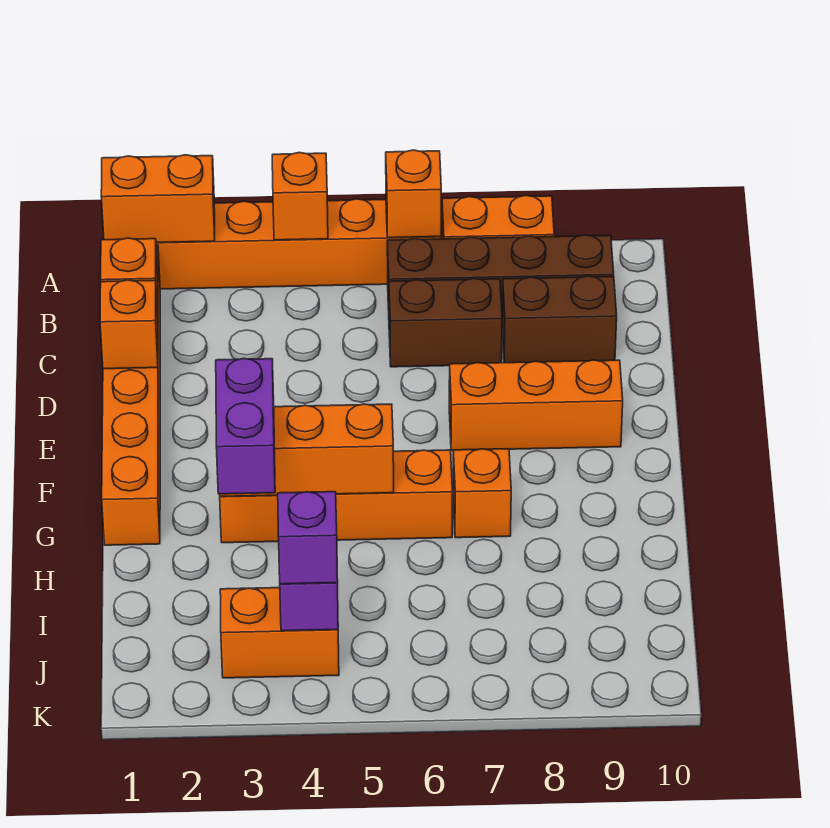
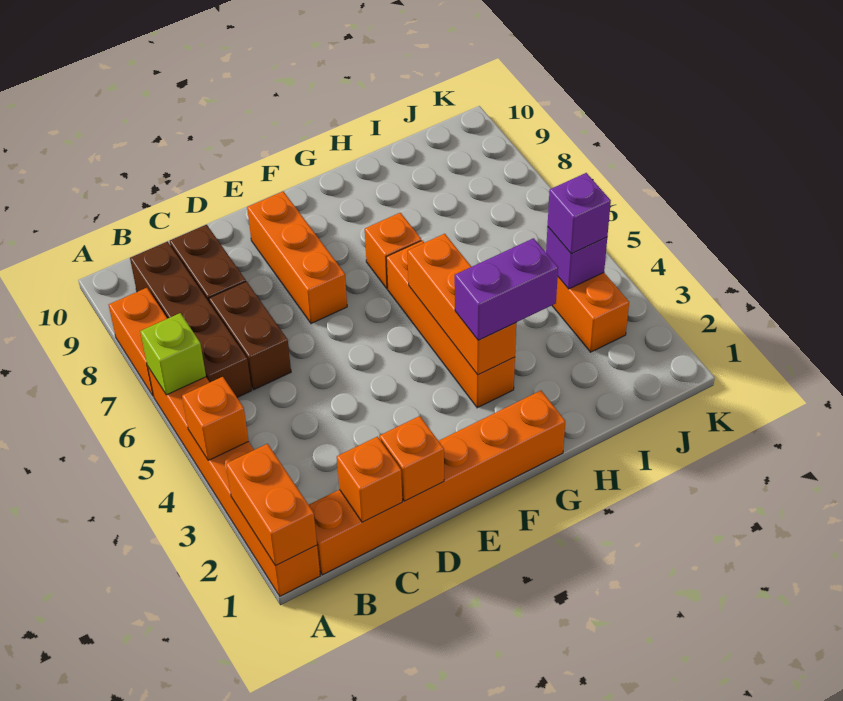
orange 1x1 brick [386,150,441,238] -> lime 1x1 brick [140,313,206,395]

